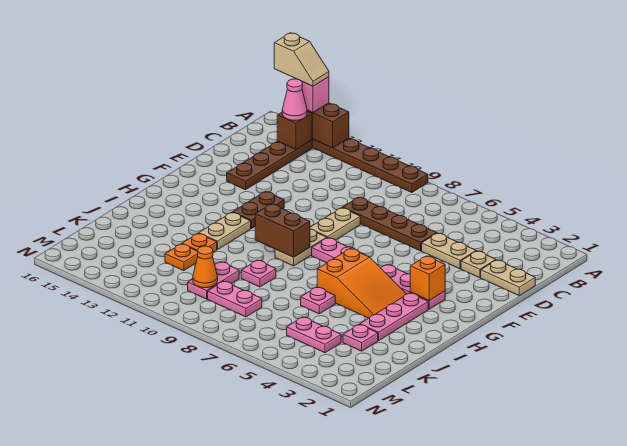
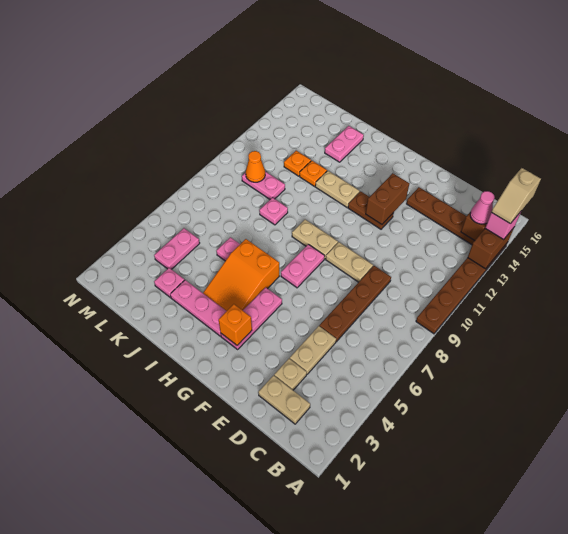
tan 1x2 plate [481,260,535,296] -> tan 1x2 plate turned to [258,375,310,424]
brown 1x2 brick [255,204,310,257] -> brown 1x2 brick moved to [366,173,409,224]
pink 1x2 plate [208,281,262,317] -> pink 1x2 plate moved to [325,126,364,162]

